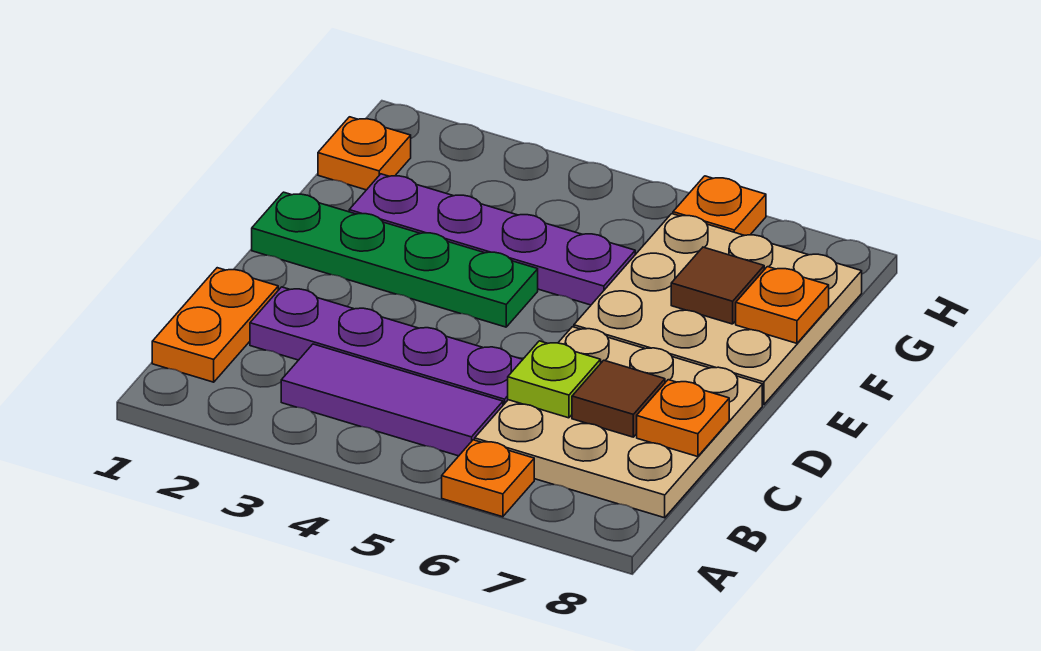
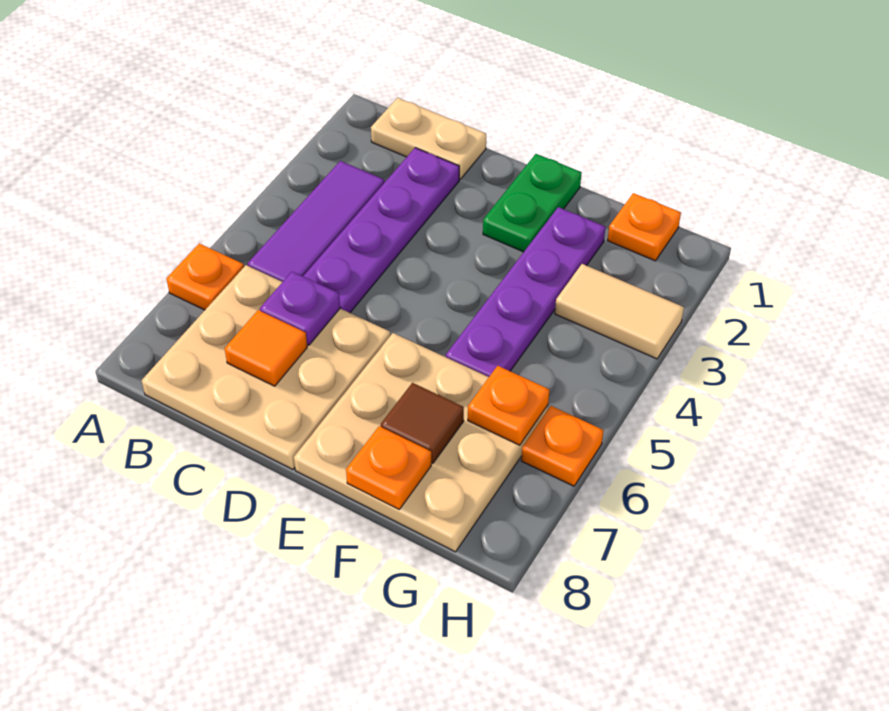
orange 1x2 plate [152,268,278,382] -> tan 1x2 plate [371,98,486,179]
lime 1x1 plate [508,341,601,418] -> purple 1x1 plate [260,272,340,345]
brown 1x1 tile [572,360,665,437] -> orange 1x1 tile [225,310,307,386]
orange 1x1 plate [637,380,729,457] -> orange 1x1 plate moved to [468,366,549,445]
green 1x4 plate [252,192,538,327] -> green 1x2 plate [483,154,582,252]
none -> tan 1x2 tile [555,264,684,359]

